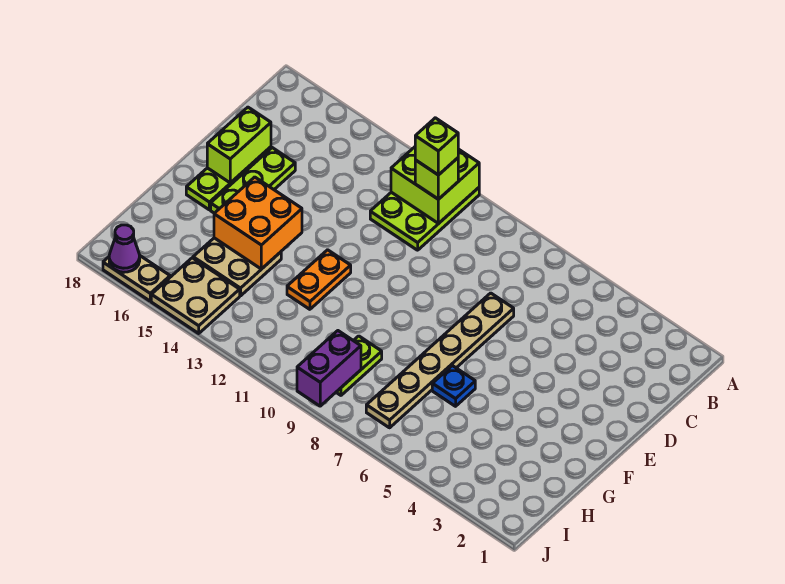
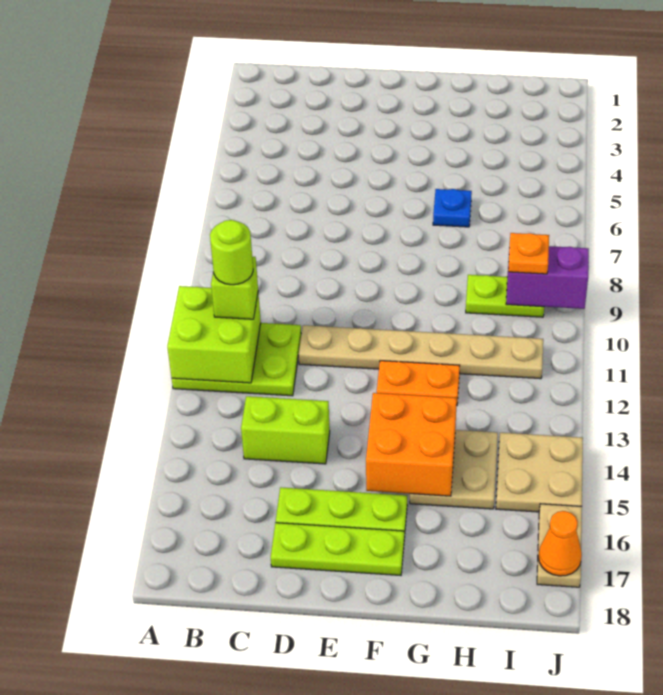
lime 1x1 brick [415,118,458,175] -> lime 1x1 round brick [210,220,253,285]
tan 1x6 plate [366,293,514,428] -> tan 1x6 plate moved to [299,325,543,379]
lime 1x2 brick [207,107,271,183] -> lime 1x2 brick moved to [241,396,330,464]
none -> orange 1x1 plate [508,233,549,274]
purple 1x1 cone [109,225,140,272] -> orange 1x1 cone [538,511,582,576]

